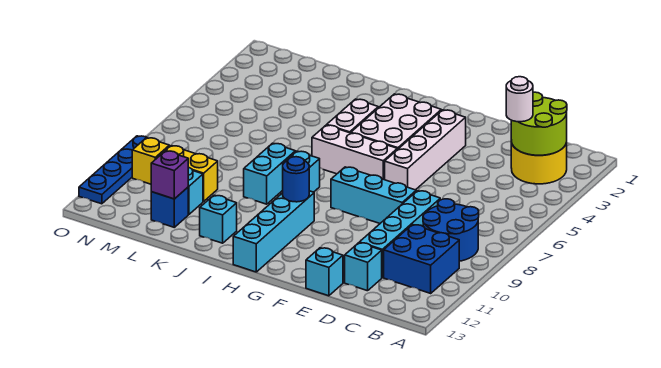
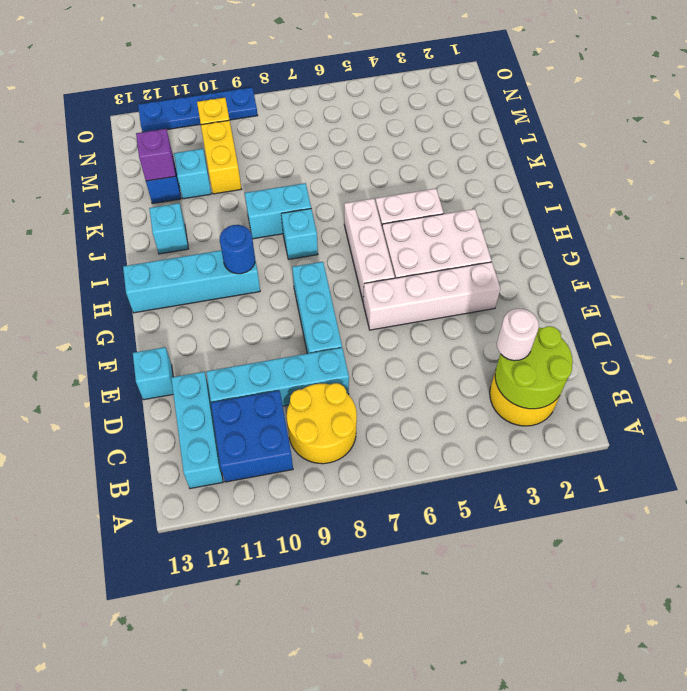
blue 2x2 round brick [423,199,479,261] -> yellow 2x2 round brick [287,383,357,464]
cyan 1x1 brick [345,243,382,291] -> cyan 1x3 brick [171,372,223,489]

